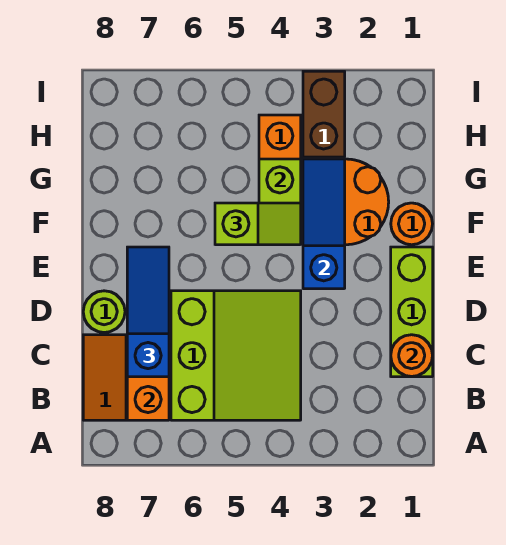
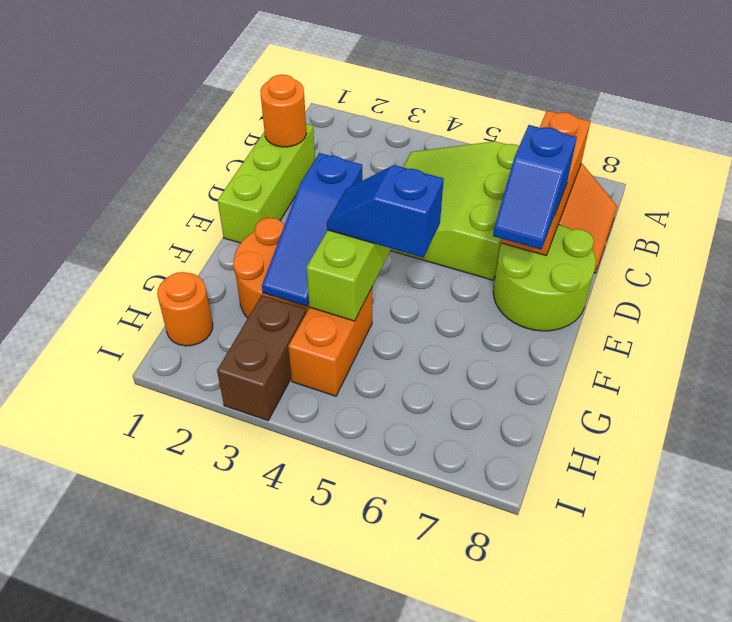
blue 1x3 slope [127,247,169,377] -> blue 1x2 slope [493,125,577,249]
lime 1x1 round brick [83,291,125,333] -> lime 2x2 round brick [493,225,596,331]
orange 1x1 round brick [391,203,433,245] -> orange 1x1 round brick moved to [157,272,213,346]
lime 1x2 slope [215,203,301,245] -> blue 1x2 slope [327,165,444,258]

